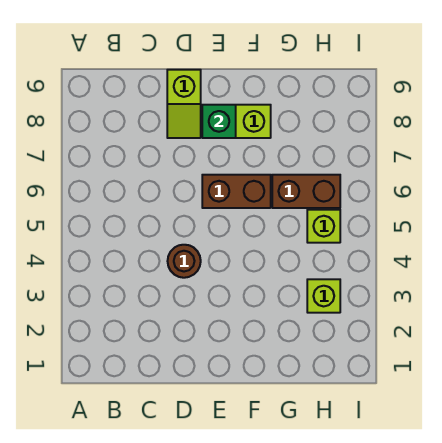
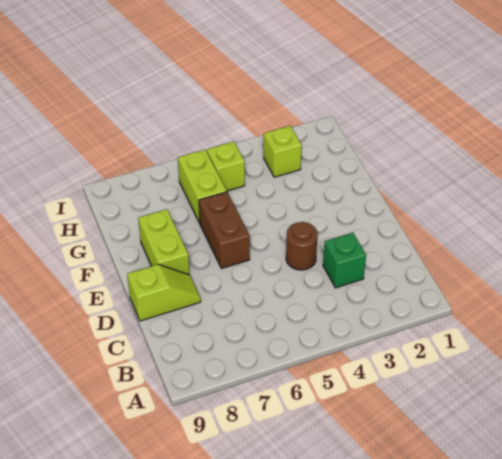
green 1x1 brick [202,105,236,138] -> green 1x1 brick moved to [323,233,366,288]
brown 1x2 brick [272,175,340,208] -> lime 1x2 brick [178,150,227,223]

